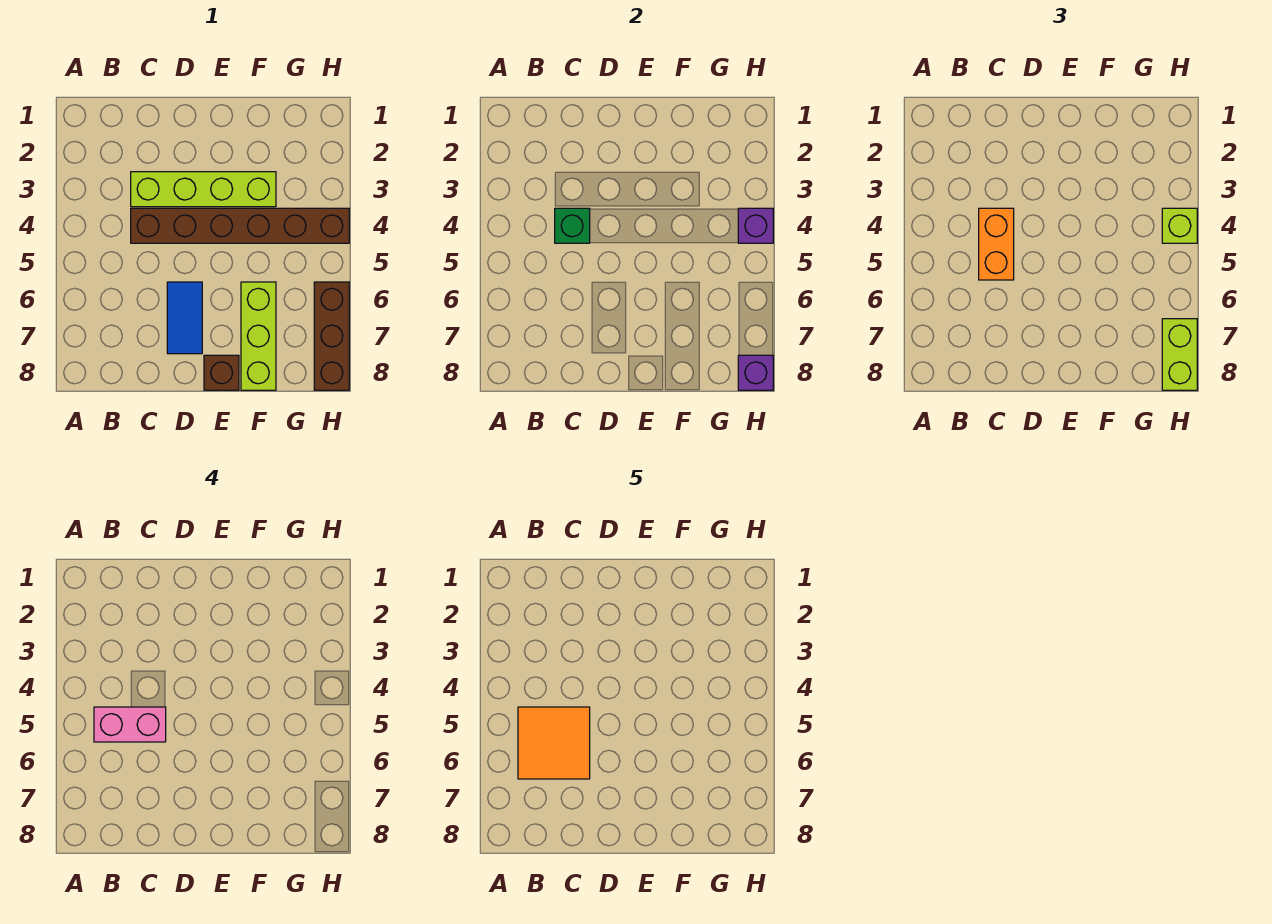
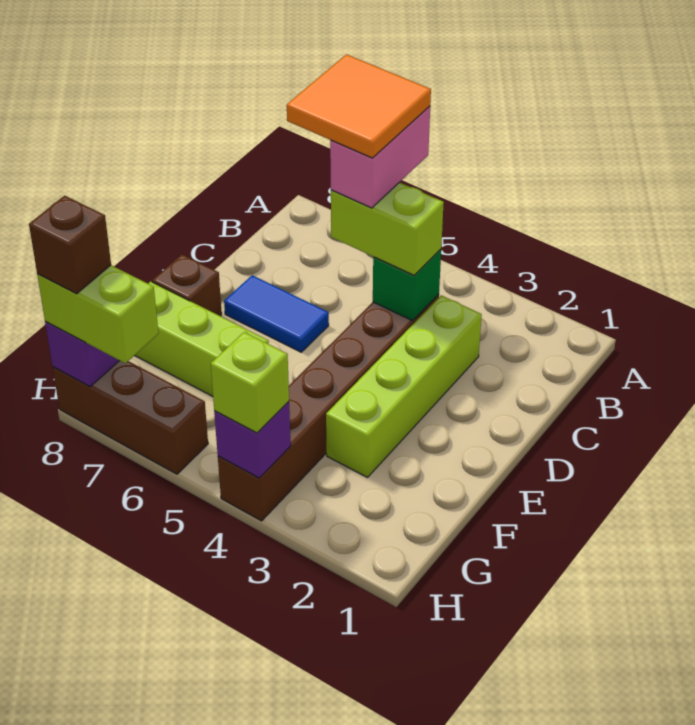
orange 1x2 brick [979,208,1014,280] -> lime 1x2 brick [331,182,444,275]
none -> brown 1x1 brick [29,196,111,294]

